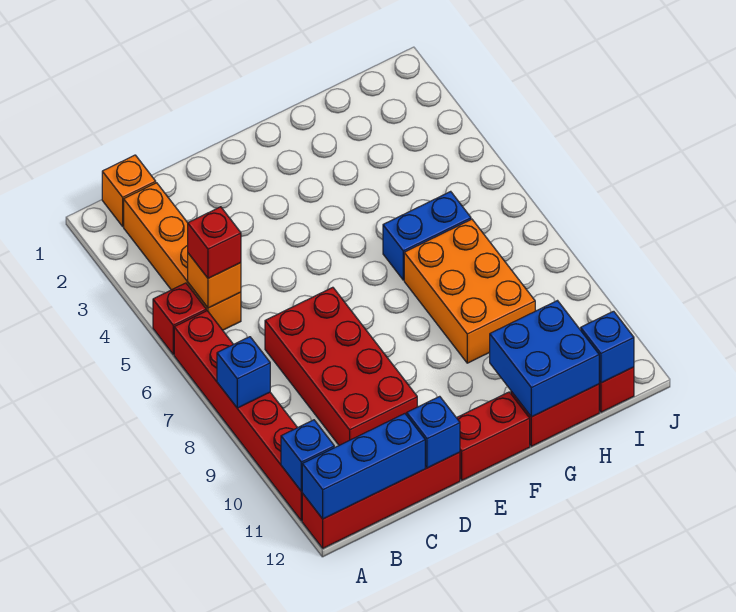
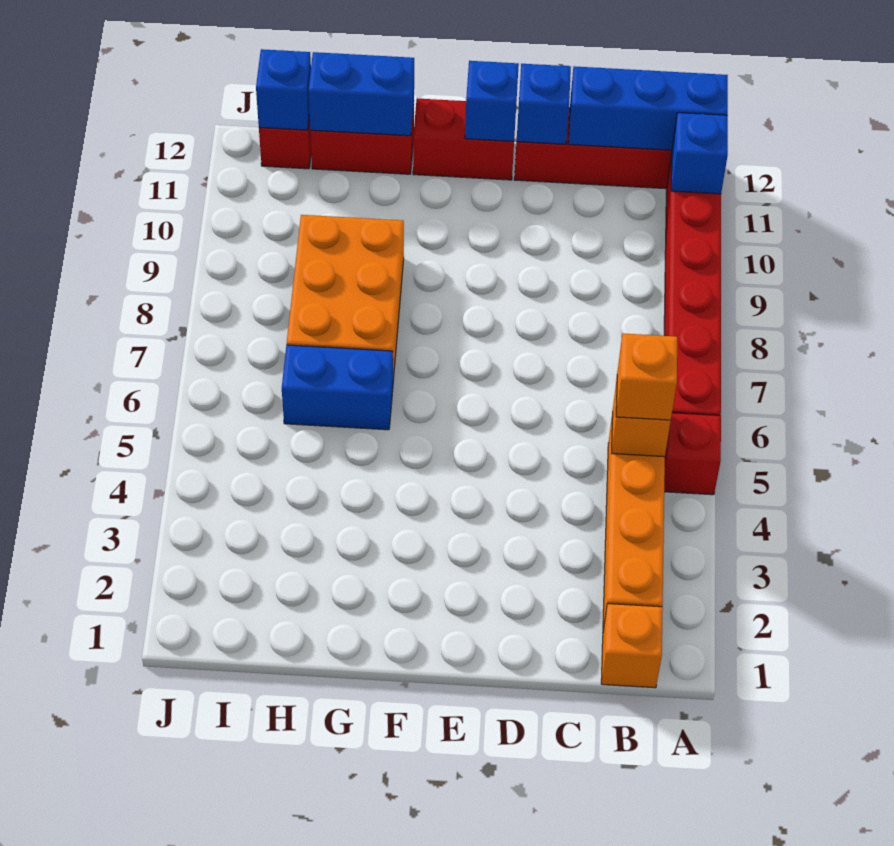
blue 1x1 brick [217,337,270,408] -> blue 1x1 brick moved to [465,61,519,141]
red 1x1 brick [188,207,241,278] -> orange 1x1 brick [616,333,677,420]
red 2x4 brick [265,287,417,445] -> none
blue 2x2 brick [490,301,600,417] -> blue 1x2 brick [308,52,414,136]

